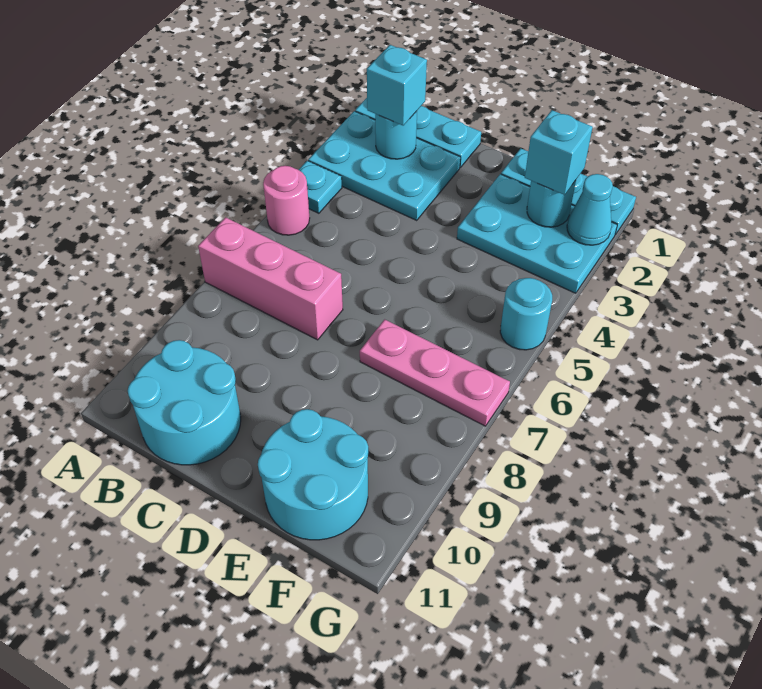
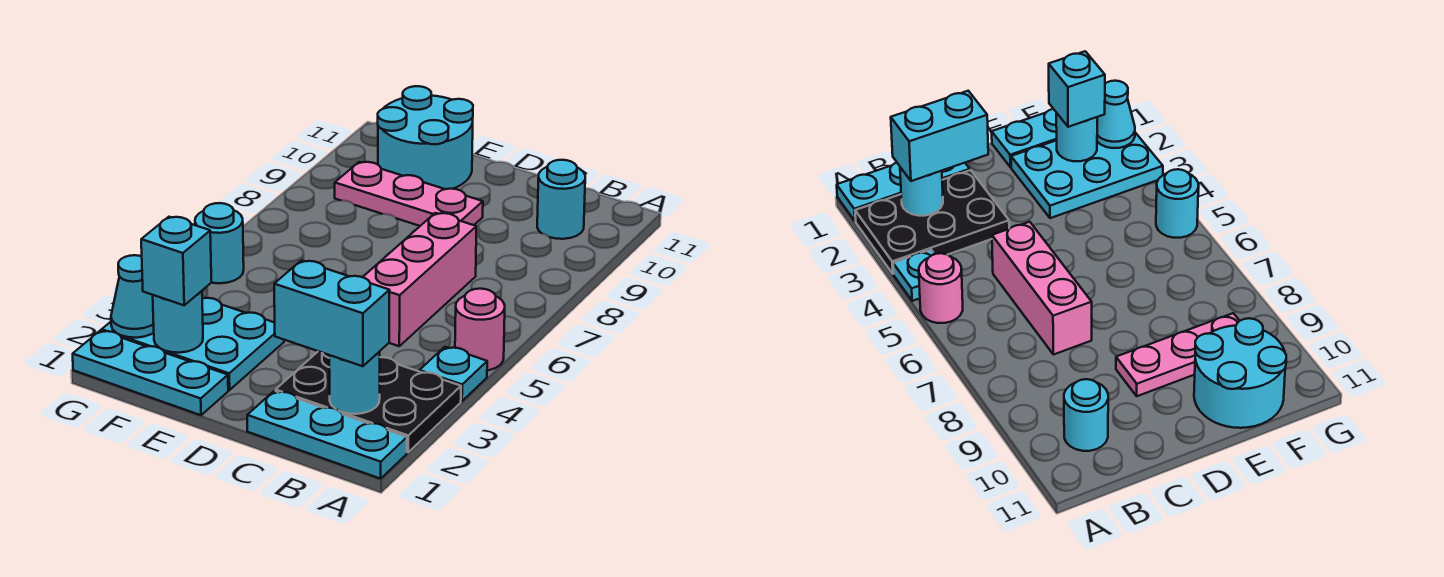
cyan 2x3 plate [308,111,460,220] -> black 2x3 plate [276,351,461,452]
pink 1x3 brick [198,217,343,340] -> pink 1x3 brick turned to [363,213,476,346]
cyan 1x1 brick [367,45,427,125] -> cyan 1x2 brick [274,261,390,366]
cyan 2x2 round brick [128,340,241,465] -> cyan 1x1 round brick [537,160,585,239]
pink 1x3 plate [360,319,510,426] -> pink 1x3 plate moved to [335,162,483,226]

